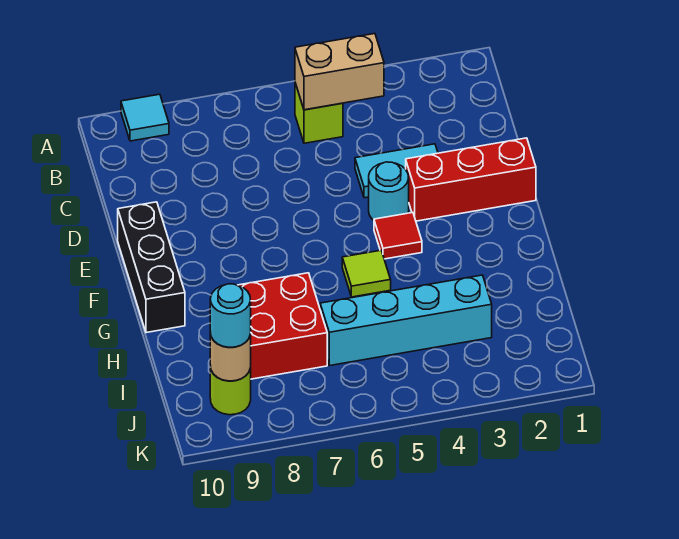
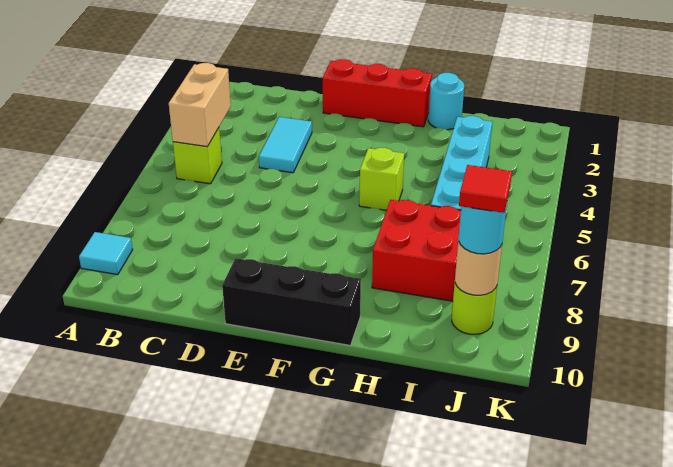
red 1x3 brick [406,138,536,221] -> red 1x3 brick turned to [323,59,432,127]
cyan 1x1 round brick [369,162,409,220] -> cyan 1x1 round brick moved to [428,73,464,130]
red 1x1 tile [374,213,422,259] -> red 1x1 tile moved to [459,165,512,213]
lime 1x1 tile [342,250,391,297] -> lime 1x1 brick [359,148,404,210]

